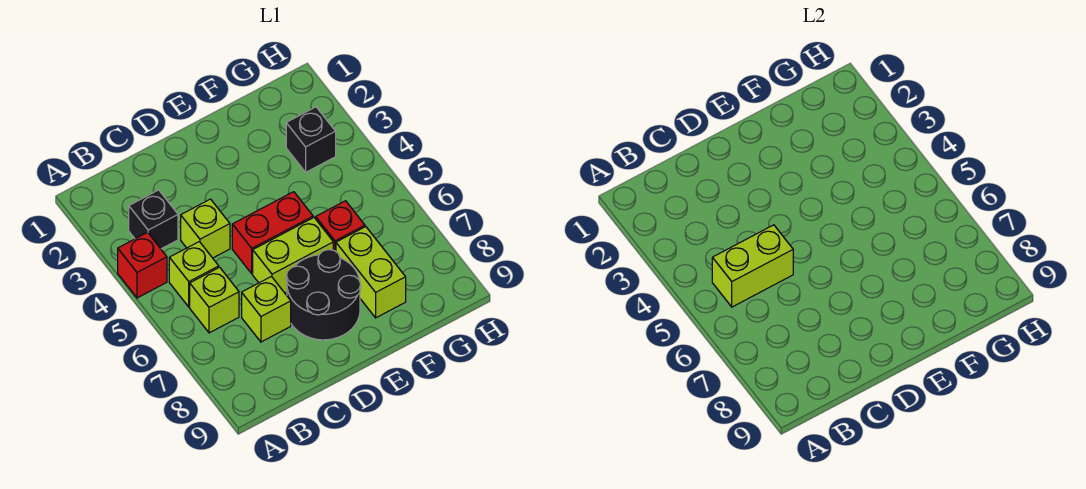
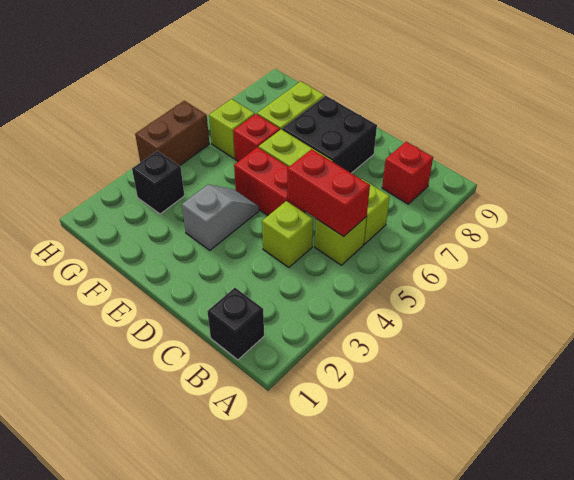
red 1x1 brick [118,232,167,298] -> red 1x1 brick moved to [382,142,433,204]
black 1x1 brick [129,190,178,249] -> black 1x1 brick moved to [207,288,264,360]
lime 1x2 brick [712,225,793,307] -> red 1x2 brick [287,149,370,236]
lime 1x1 brick [242,276,291,342] -> lime 1x1 brick moved to [209,99,255,159]
black 2x2 round brick [286,250,361,340] -> black 2x2 brick [282,96,377,173]
none -> grey 1x2 slope [182,185,259,250]
none -> brown 1x2 brick [135,101,209,166]

